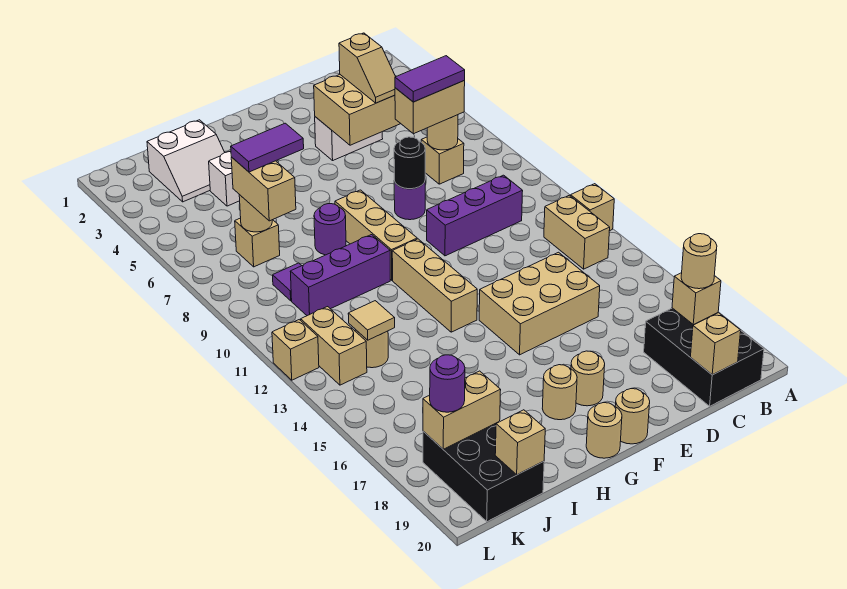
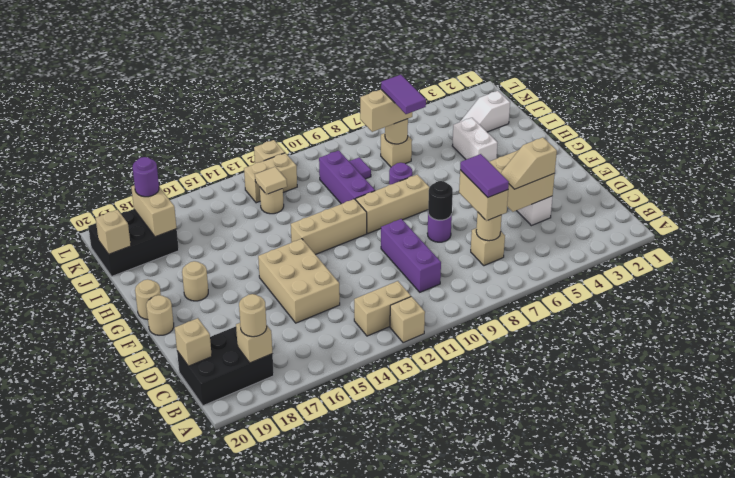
tan 1x1 round brick [571,351,605,406] -> none
white 2x2 slope [147,120,225,202] -> white 1x2 slope [460,91,510,132]

